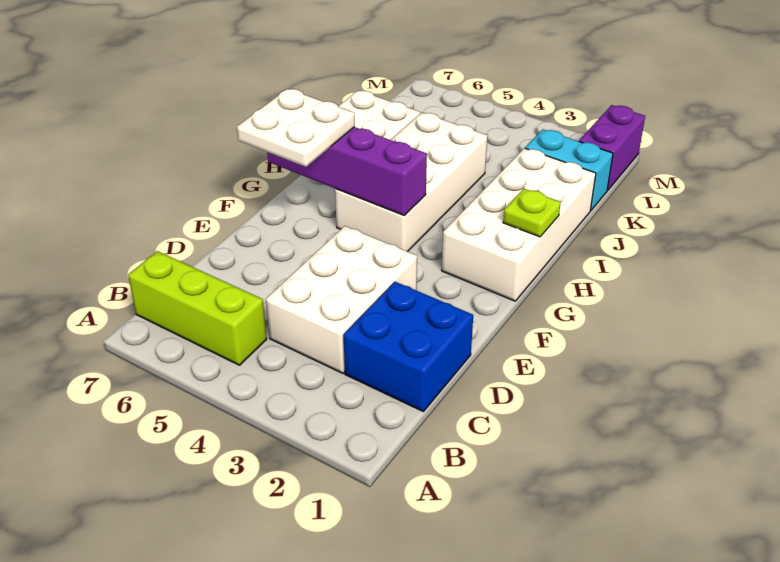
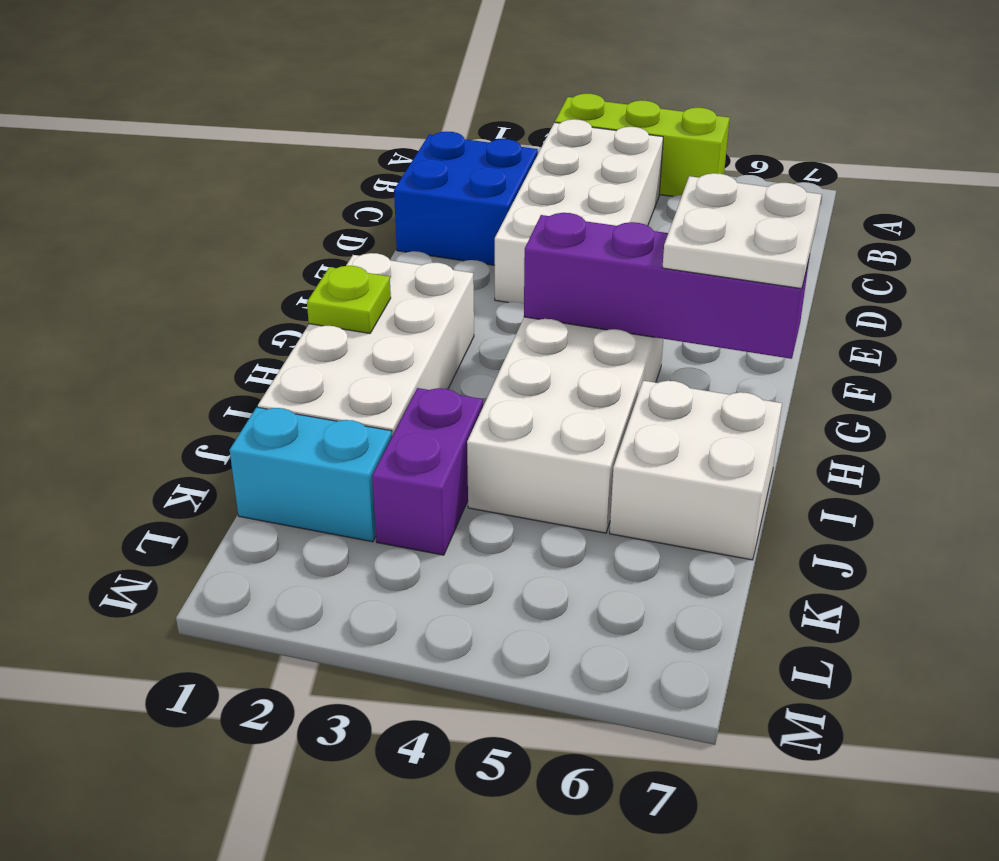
lime 1x3 brick [128,251,267,365] -> lime 1x3 brick moved to [555,94,730,197]
white 2x3 brick [266,226,417,373] -> white 2x4 brick [495,119,663,303]
purple 1x2 brick [579,105,645,190] -> purple 1x2 brick moved to [372,388,483,555]

